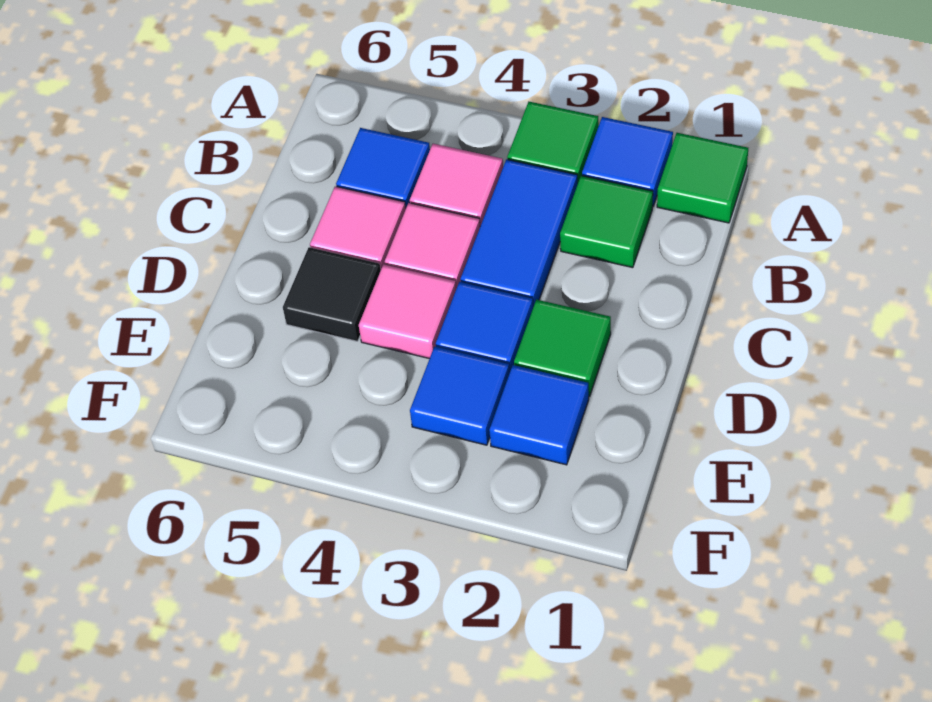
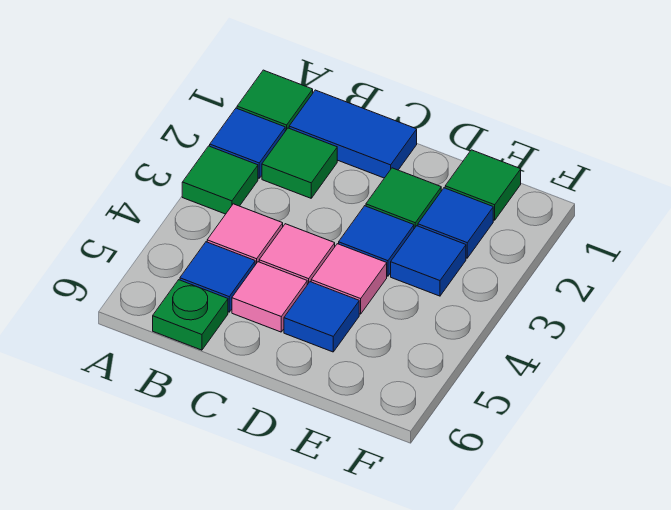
blue 1x2 tile [460,159,577,307] -> blue 1x2 tile moved to [289,90,417,178]
none -> green 1x1 plate [153,280,228,350]
black 1x1 tile [283,247,381,341] -> blue 1x1 tile [284,282,359,352]
none -> green 1x1 tile [445,150,521,220]

